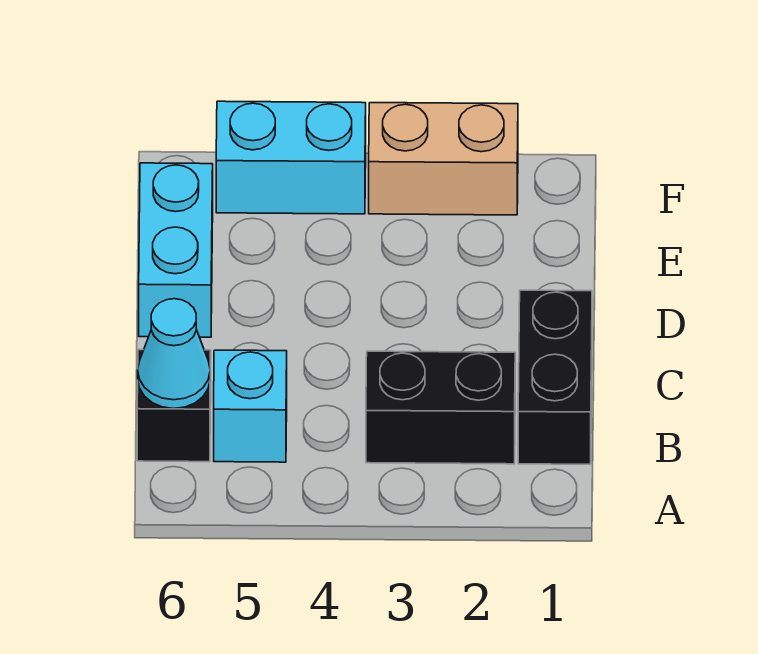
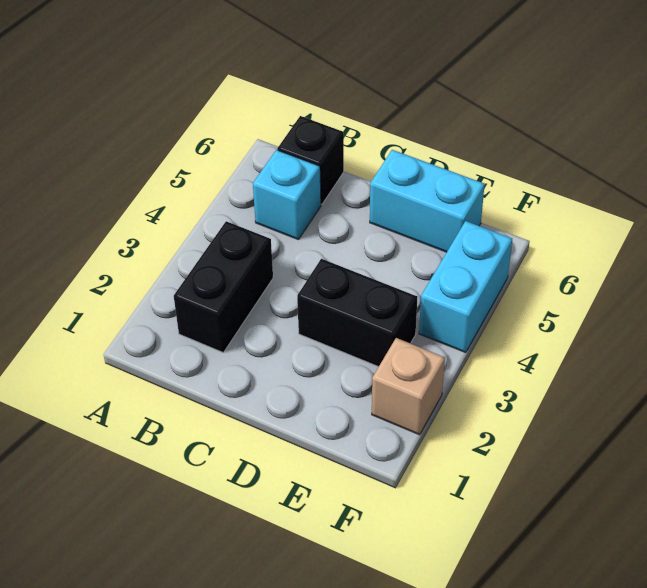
black 1x2 brick [518,290,592,464] -> black 1x2 brick moved to [297,259,417,367]
cyan 1x1 cone [138,299,210,409] -> none
tan 1x2 brick [369,103,518,215] -> tan 1x1 brick [372,338,445,435]

